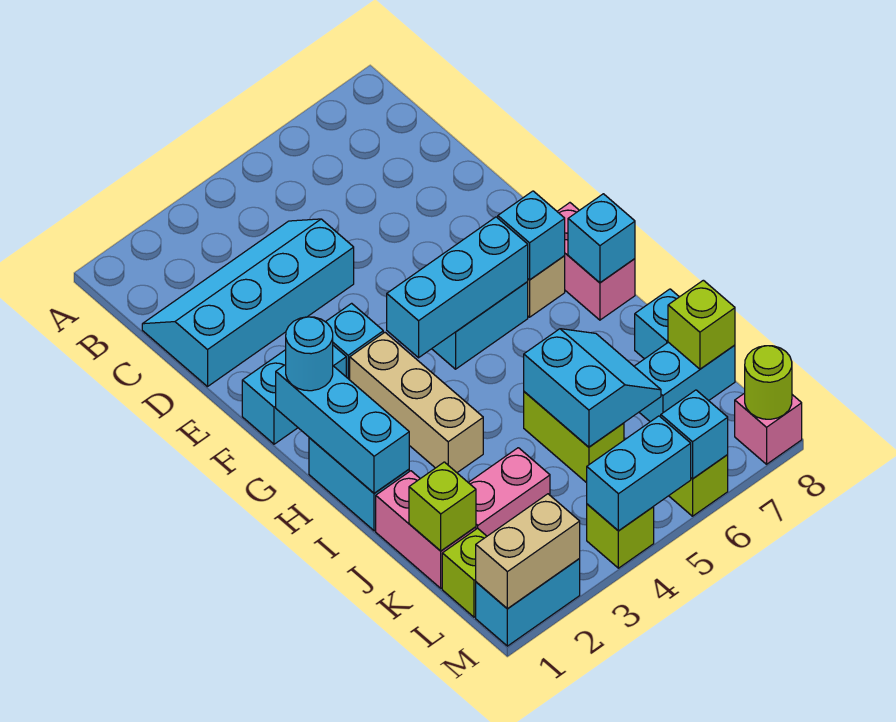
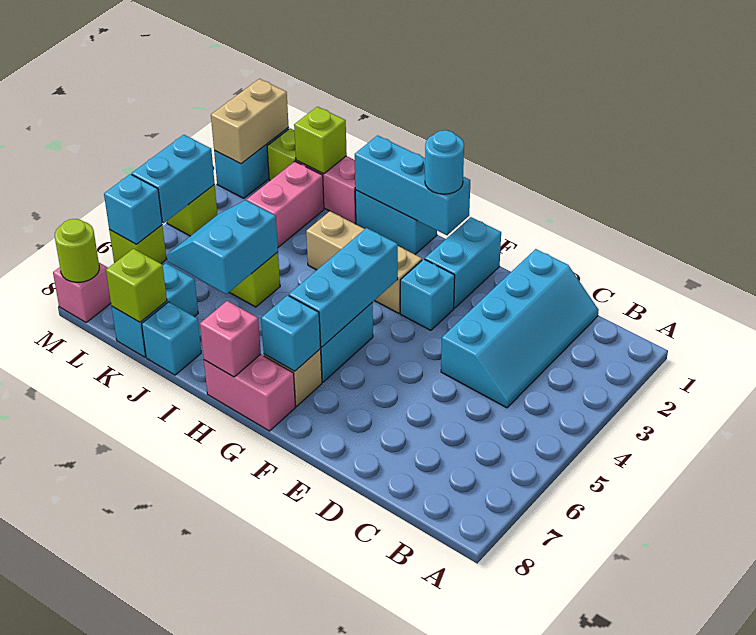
cyan 1x1 brick [568,194,635,283] -> pink 1x1 brick [200,301,261,377]
cyan 2x2 slope [524,329,661,447] -> cyan 2x2 slope turned to [167,200,278,294]

